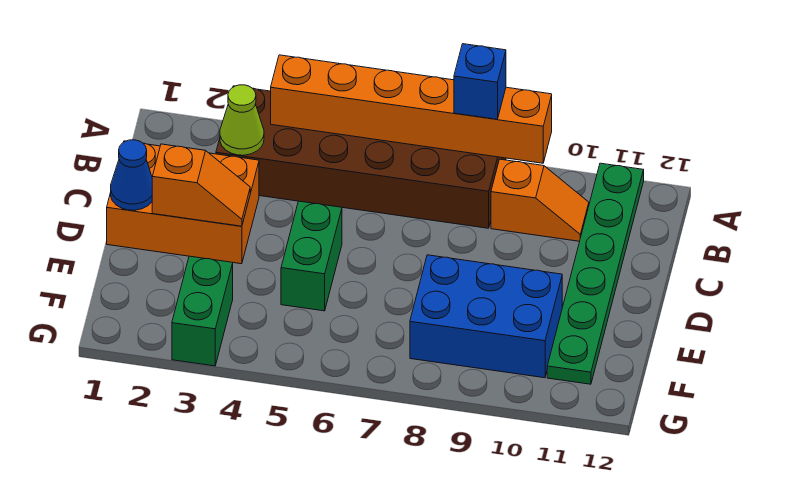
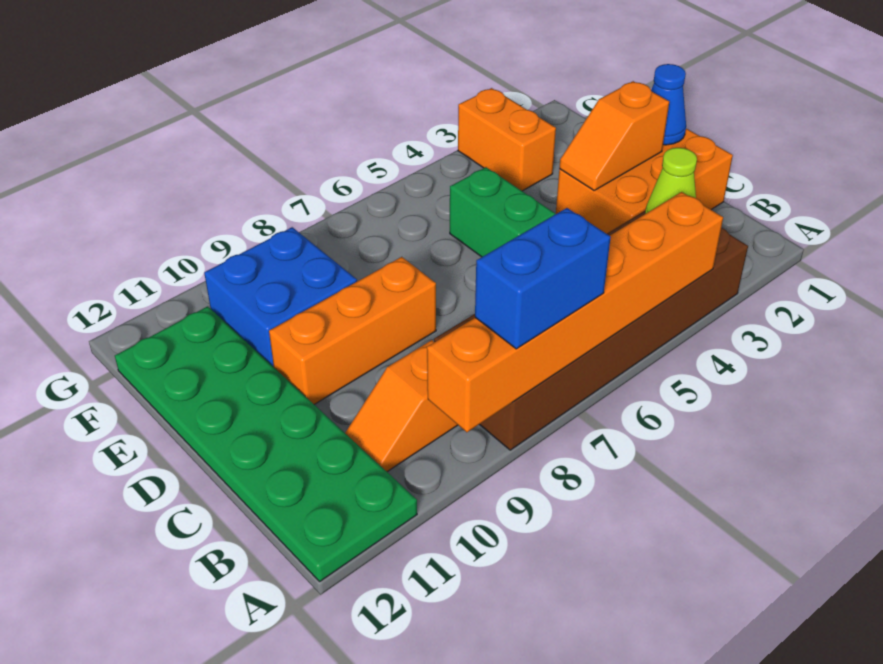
blue 1x1 brick [454,44,506,119] -> blue 1x2 brick [475,208,611,349]
green 1x6 plate [547,163,644,384] -> green 2x6 plate [115,306,417,582]
none -> orange 1x3 brick [269,257,436,404]
blue 2x3 brick [410,255,562,378] -> blue 2x2 brick [204,227,357,367]
green 1x2 brick [172,256,233,366] -> orange 1x2 brick [458,88,556,191]

